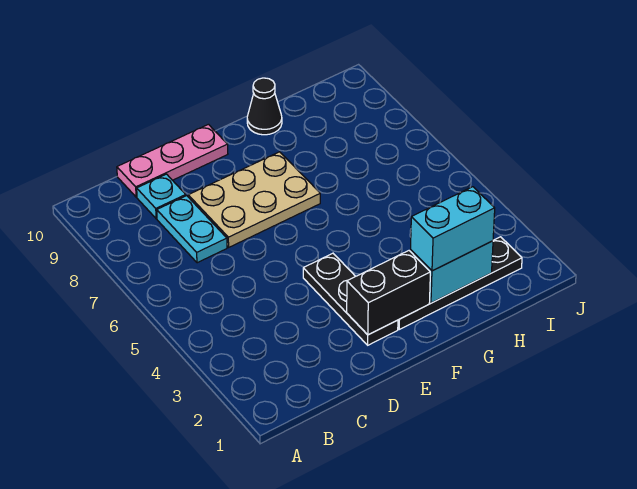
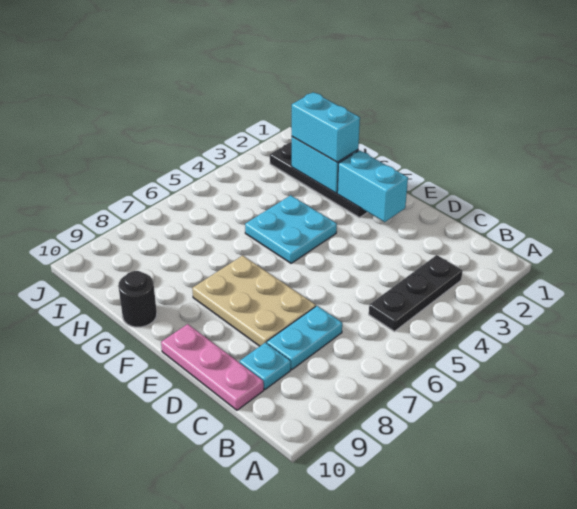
black 1x3 plate [303,253,398,345] -> black 1x3 plate moved to [369,255,463,331]
black 1x2 brick [347,251,430,335] -> cyan 1x2 brick [337,150,408,222]
none -> cyan 2x2 plate [245,195,337,263]
black 1x1 cone [247,78,282,135] -> black 1x1 round brick [118,271,157,327]

